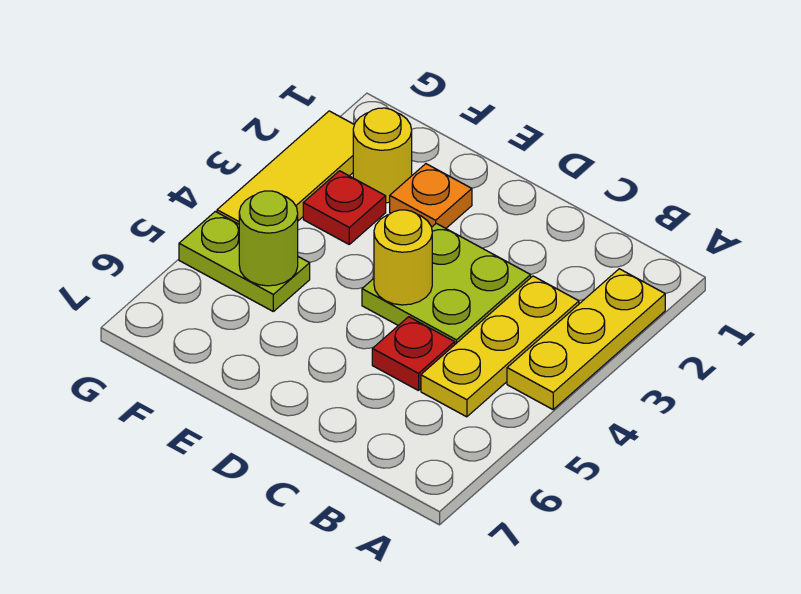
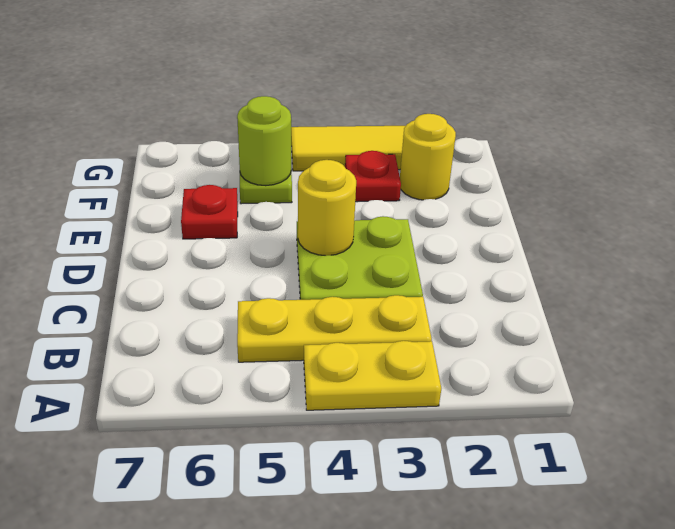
yellow 1x3 plate [507,269,665,409] -> yellow 1x2 plate [304,341,441,410]
red 1x1 plate [372,317,455,391] -> red 1x1 plate moved to [181,185,238,239]
orange 1x1 plate [390,164,472,228] -> none

